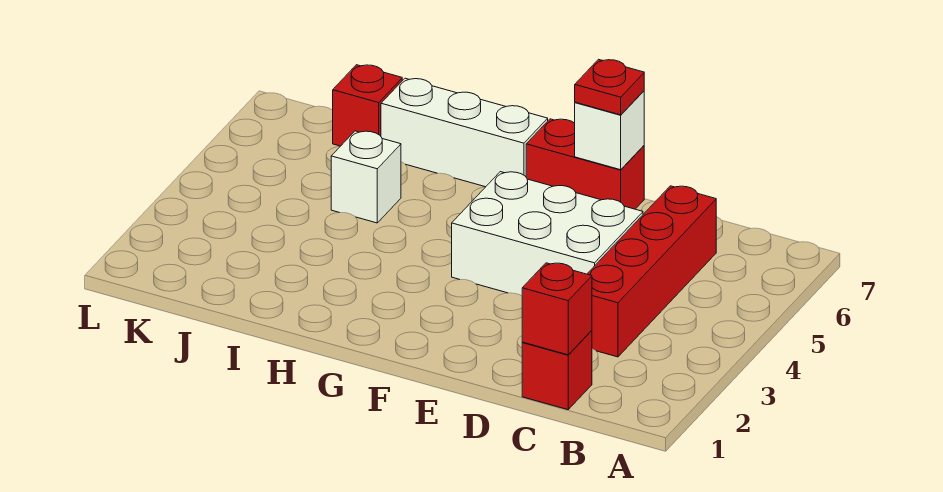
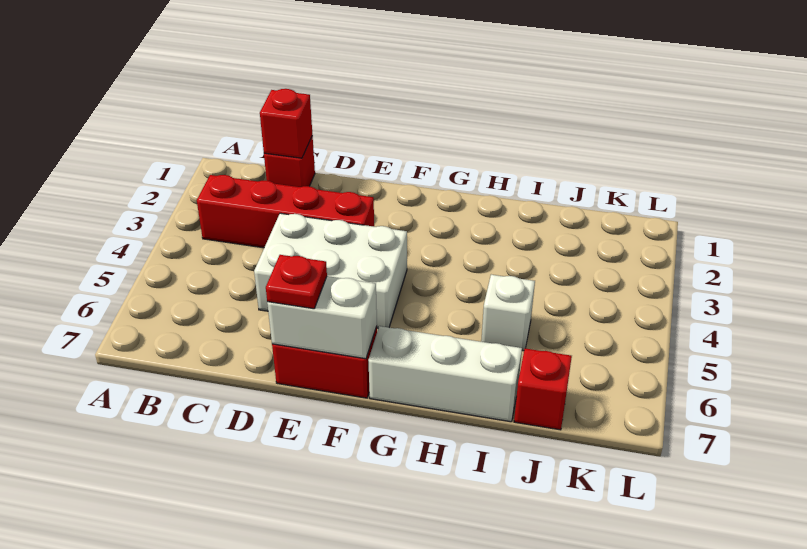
red 1x4 brick [588,186,716,357] -> red 1x4 brick turned to [197,175,374,248]
white 1x1 brick [575,91,644,170] -> white 1x2 brick [267,276,377,359]

